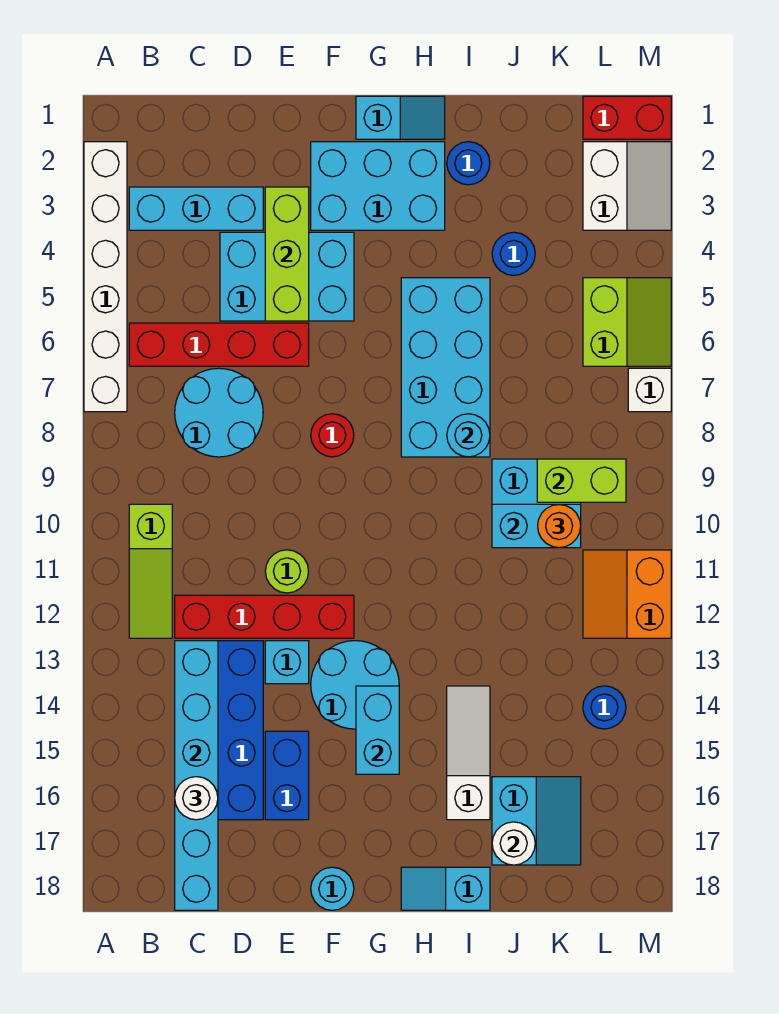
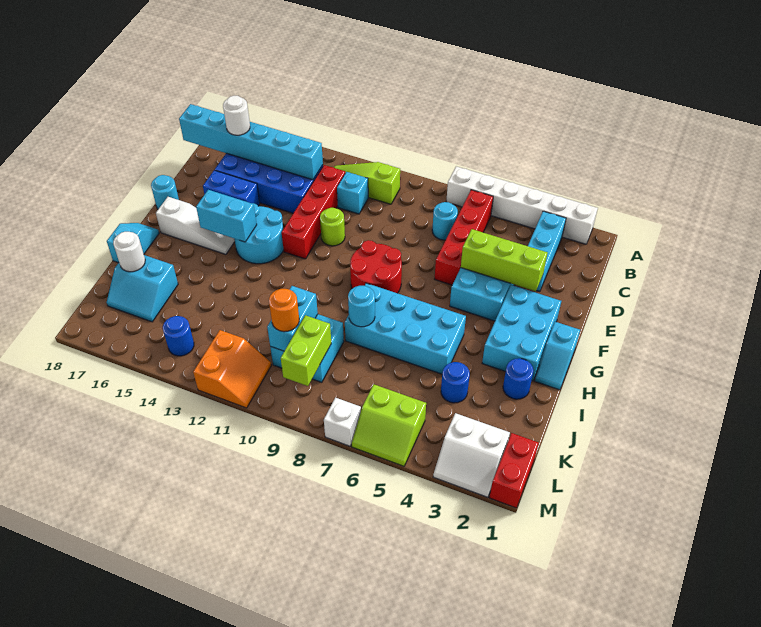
cyan 2x2 round brick [175,368,263,457] -> cyan 1x1 round brick [432,202,458,240]
cyan 1x1 brick [265,641,309,684] -> cyan 1x1 brick moved to [337,172,368,214]
red 1x1 round brick [311,414,354,457] -> red 2x2 round brick [350,240,402,293]
white 1x3 slope [447,686,490,820] -> white 1x3 slope moved to [156,197,235,254]
orange 2x2 slope [583,550,671,638] -> orange 2x2 slope turned to [193,330,271,408]

